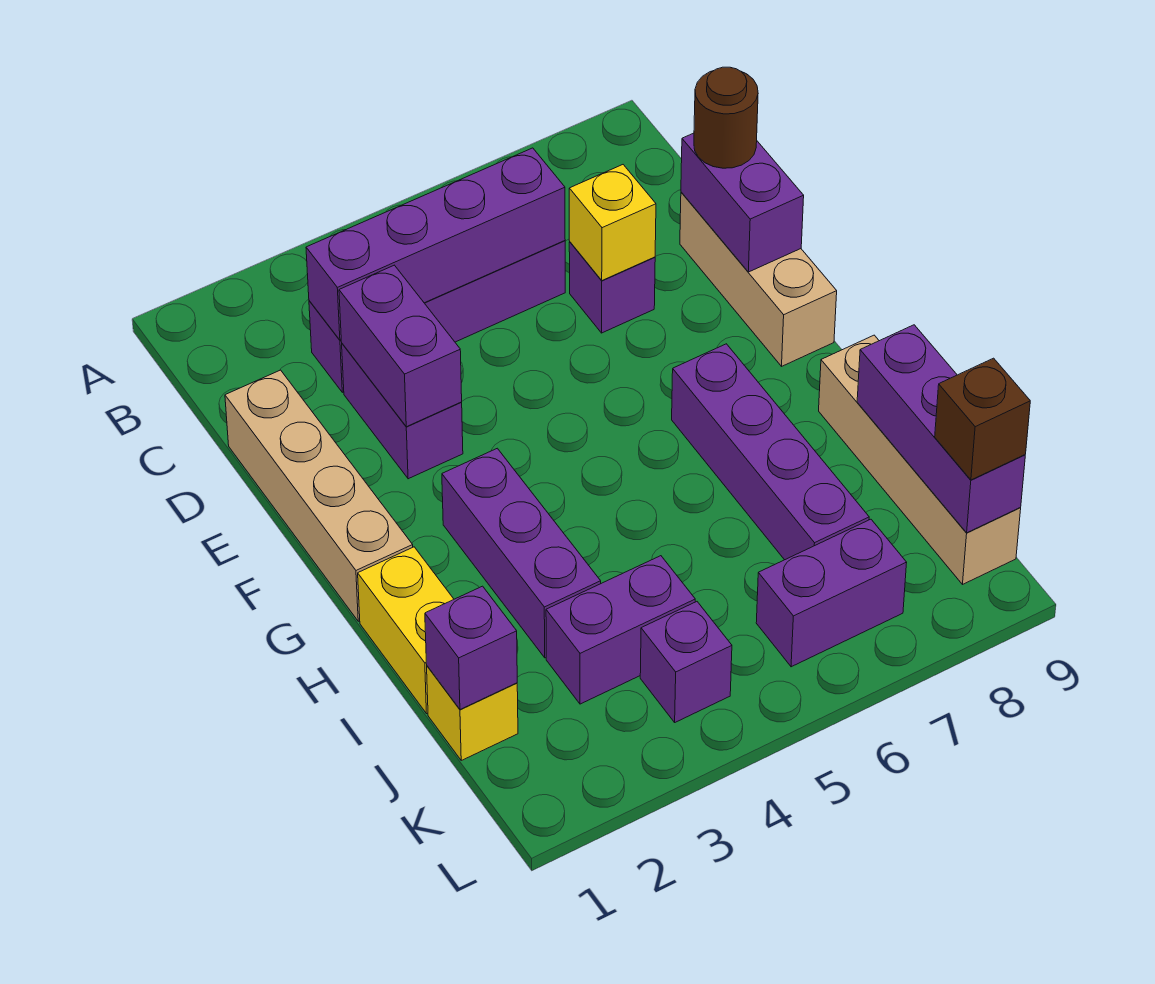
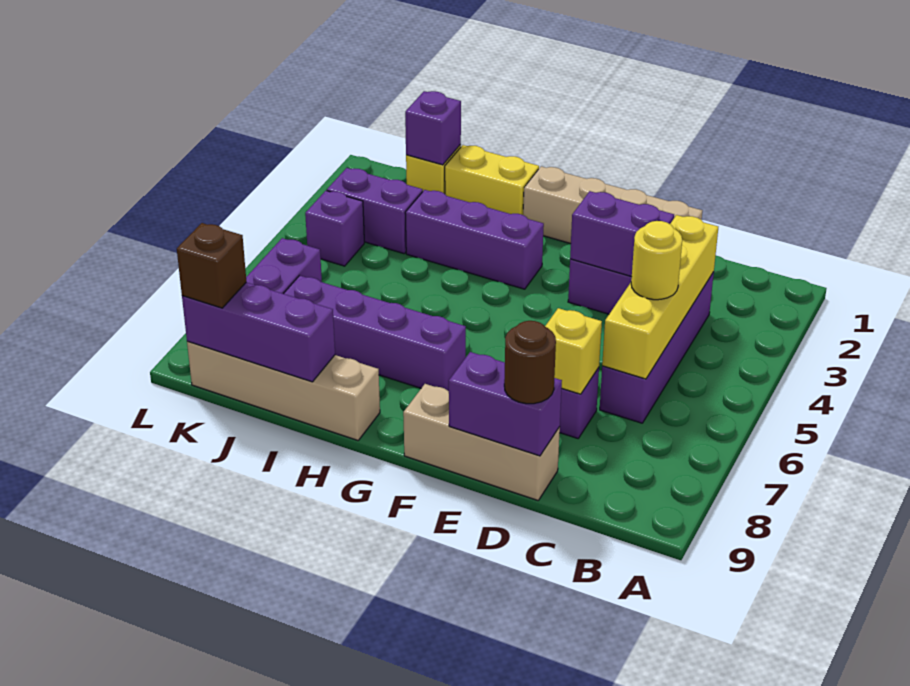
purple 1x4 brick [306,148,565,340] -> yellow 1x4 brick [602,215,718,379]
none -> yellow 1x1 round brick [631,221,682,300]
purple 1x2 brick [546,556,695,704] -> purple 1x2 brick turned to [327,168,423,254]

